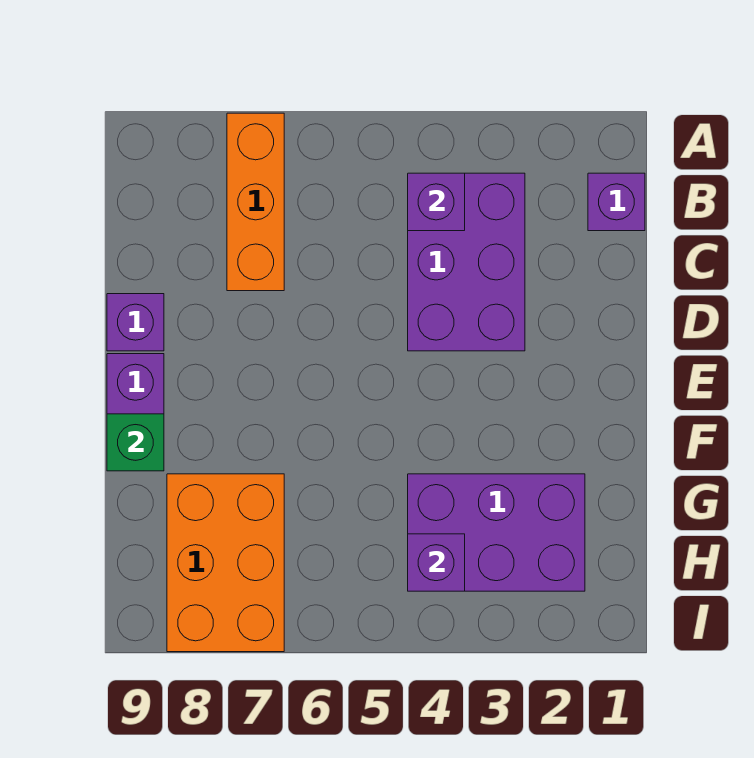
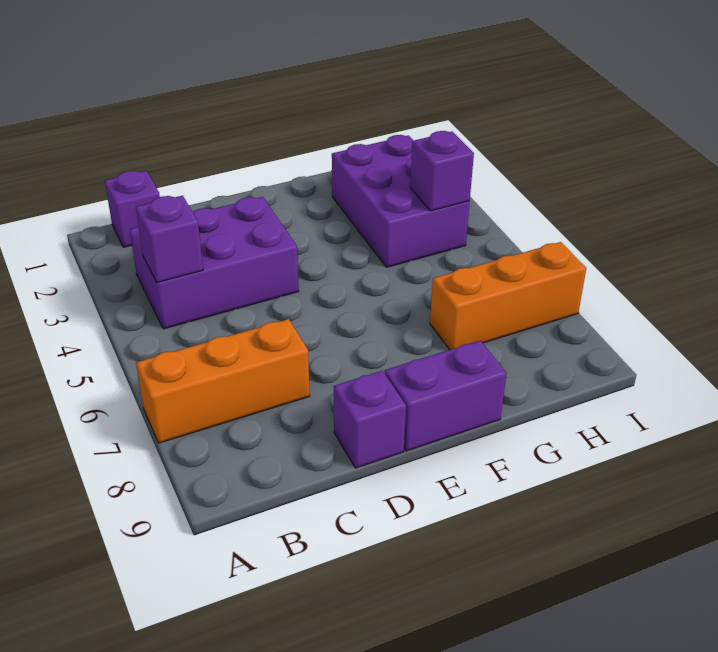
green 1x1 brick [107,414,164,471] -> none
orange 2x3 brick [167,474,284,652] -> orange 1x3 brick [430,242,586,350]

